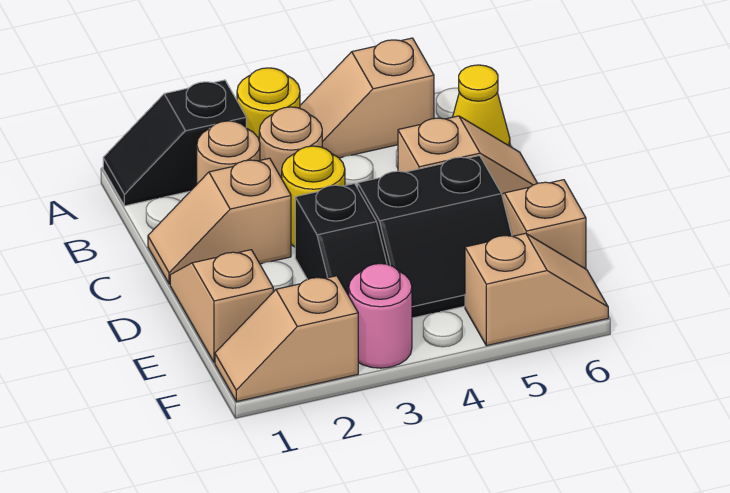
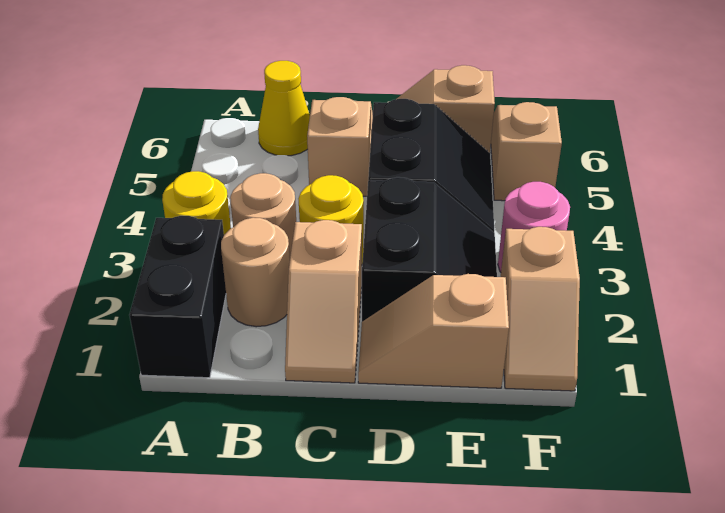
black 1x2 slope [103,80,246,206] -> black 1x2 brick [129,216,226,378]
tan 1x2 slope [300,38,434,158] -> none
black 1x2 slope [295,184,387,296] -> black 2x2 slope [362,177,497,322]

